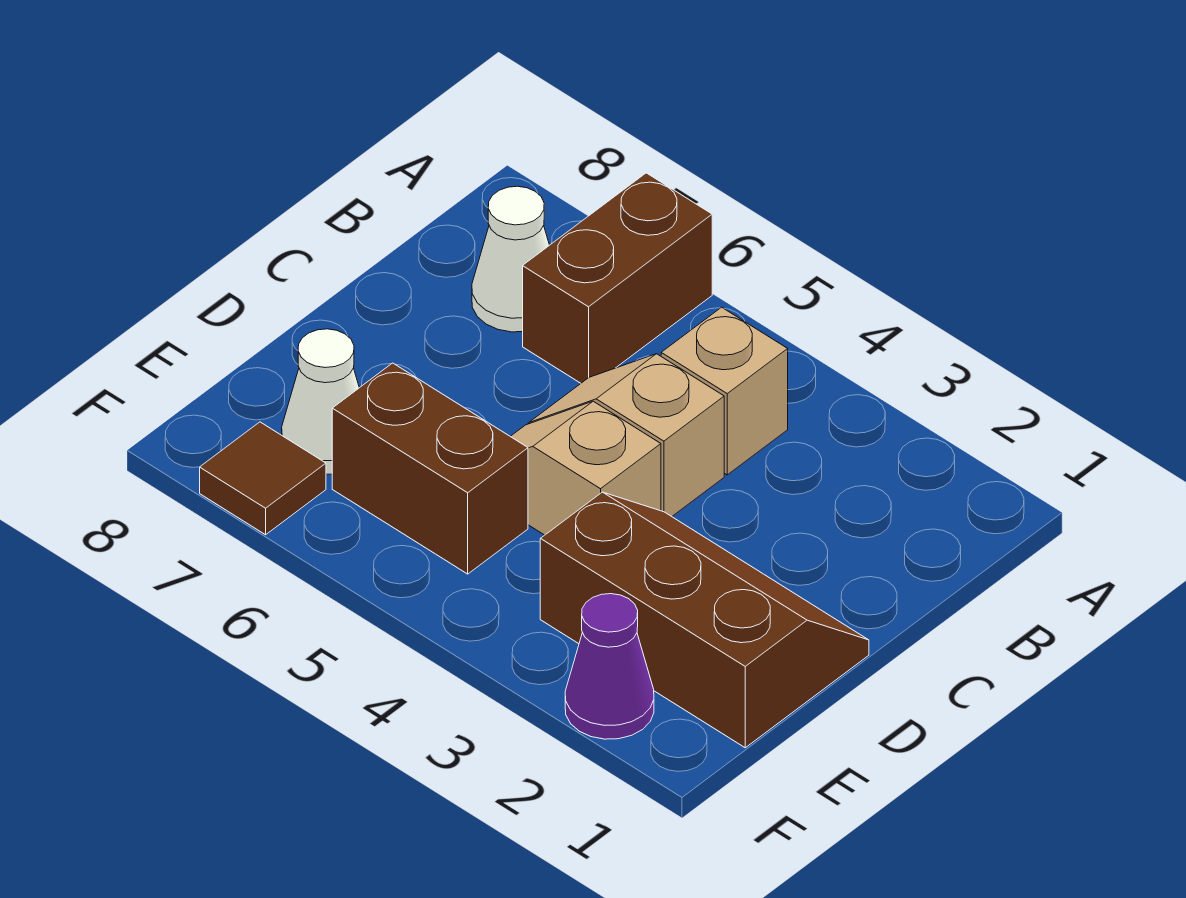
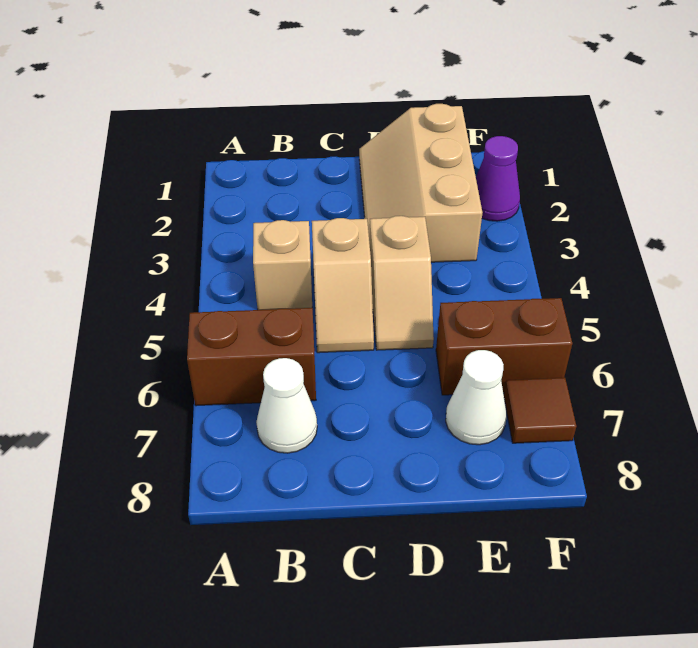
brown 2x3 slope [540,492,869,748] -> tan 2x3 slope [359,104,482,262]
brown 1x2 brick [332,363,528,574] -> brown 1x2 brick turned to [436,298,572,395]

